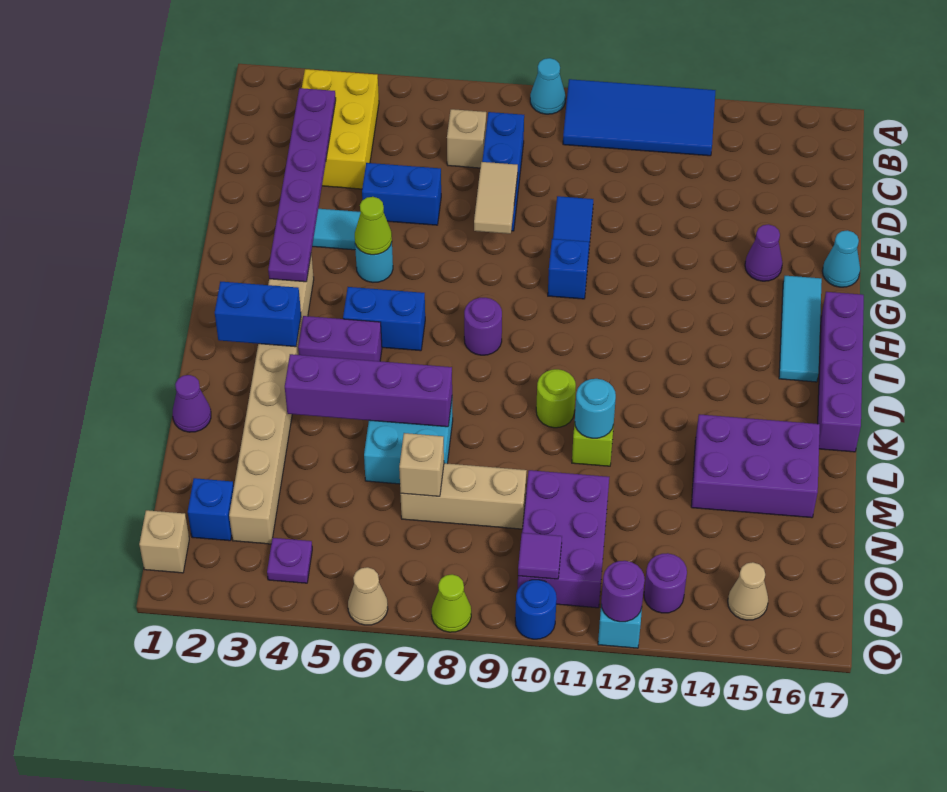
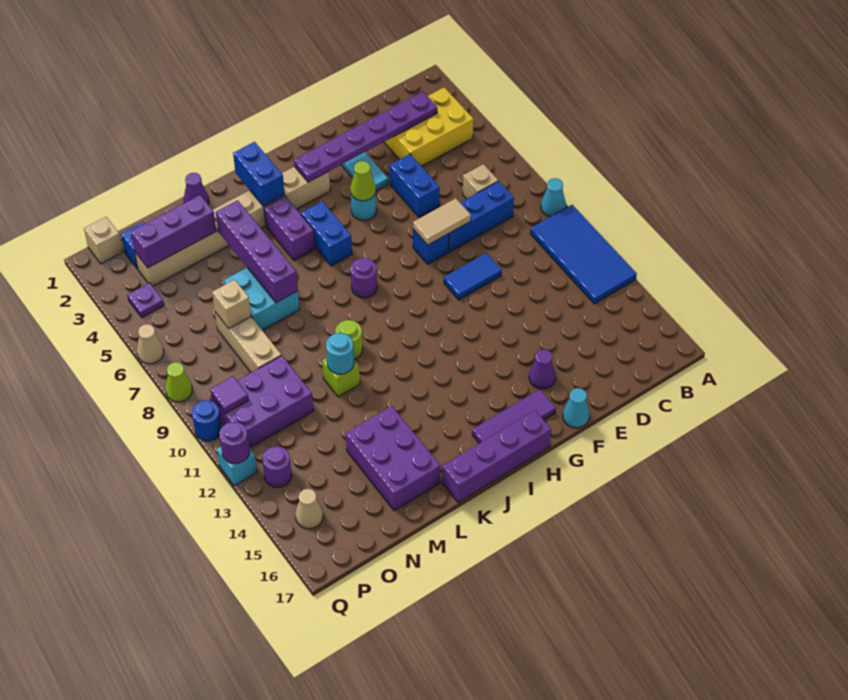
blue 1x1 brick [548,239,589,299] -> blue 1x1 brick moved to [413,229,449,264]
cyan 1x3 tile [779,276,822,382] -> purple 1x3 tile [472,389,556,443]
none -> purple 1x3 brick [131,195,216,268]

